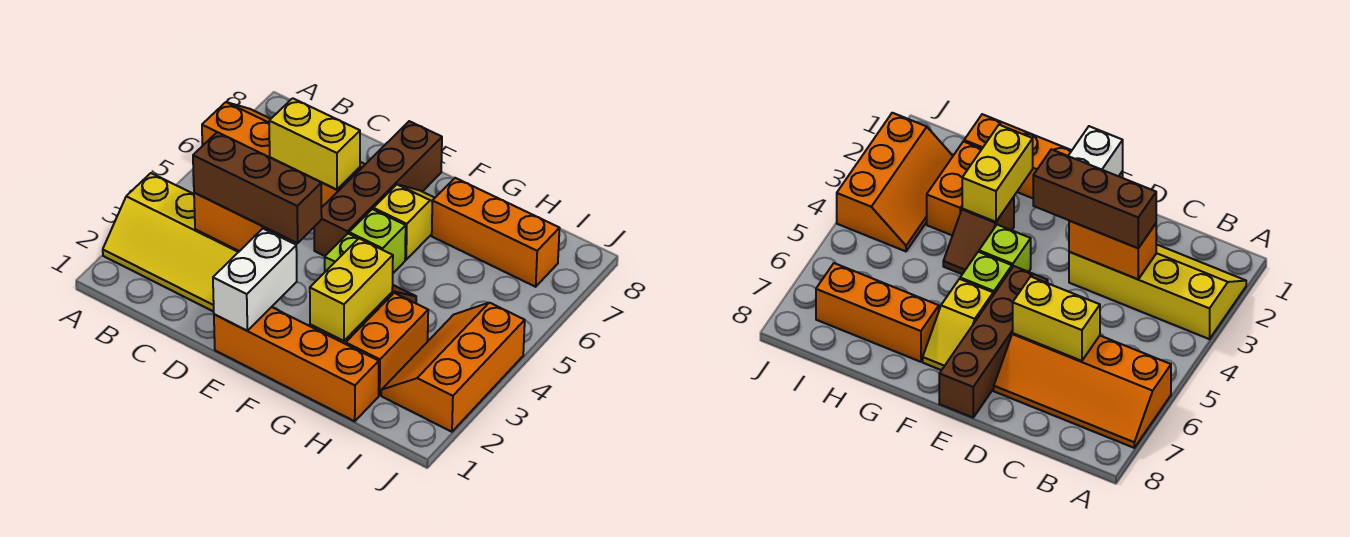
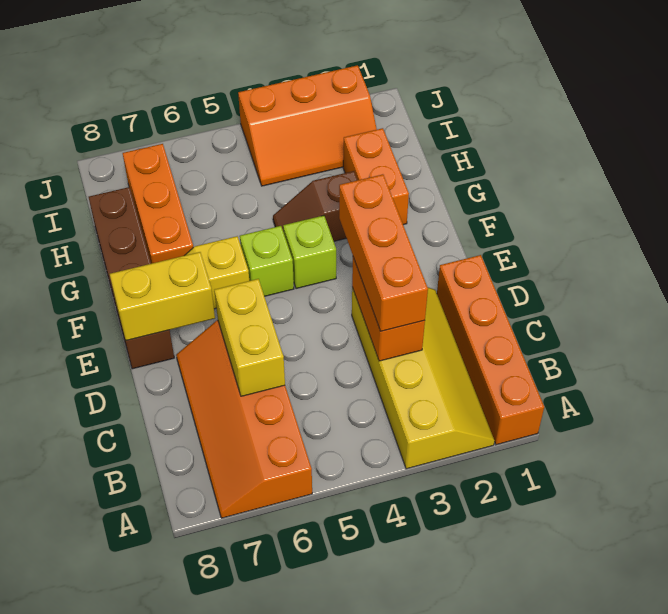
brown 1x3 brick [193,132,322,243] -> orange 1x3 brick [339,174,428,331]
orange 1x4 brick [214,307,379,421] -> orange 1x4 brick moved to [437,255,544,445]
white 1x2 brick [213,229,297,331] -> none
brown 1x4 brick [314,121,442,256] -> brown 1x4 brick turned to [89,187,174,369]
yellow 1x2 brick [310,238,393,341] -> yellow 1x2 brick moved to [110,252,215,341]
orange 1x2 brick [346,293,428,395] -> orange 1x2 brick turned to [343,128,409,225]

